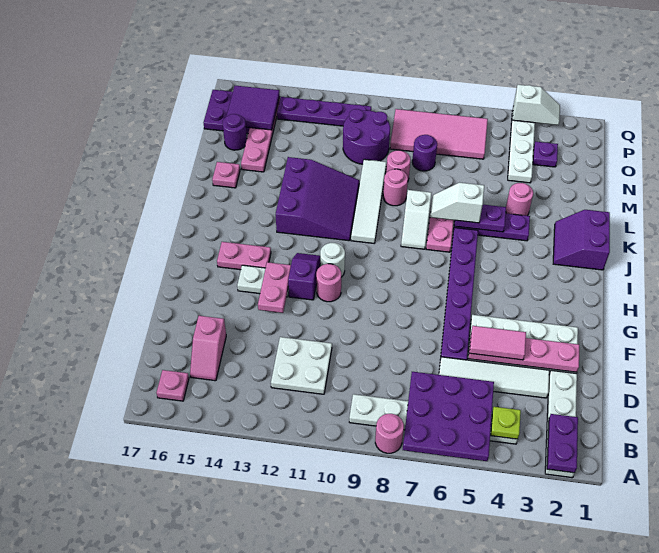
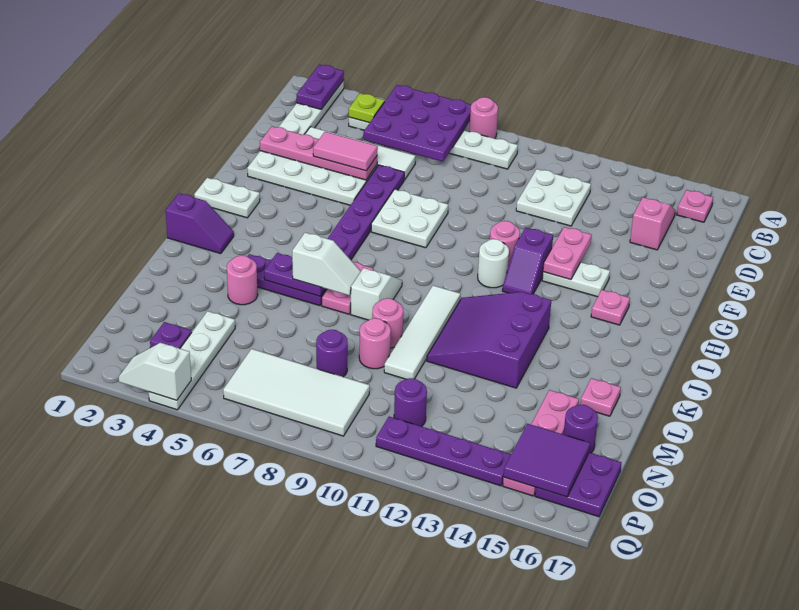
none -> white 2x2 plate [371,189,448,248]
none -> white 1x2 plate [194,178,260,218]
pink 1x2 plate [217,242,271,270] -> pink 1x1 plate [591,290,630,325]
purple 2x2 slope [553,210,610,270] -> purple 1x2 slope [166,193,234,254]
purple 2x2 round brick [343,109,390,164] -> purple 1x1 round brick [394,378,427,427]
pink 2x4 tile [390,109,488,159] -> white 2x4 tile [223,349,370,436]

